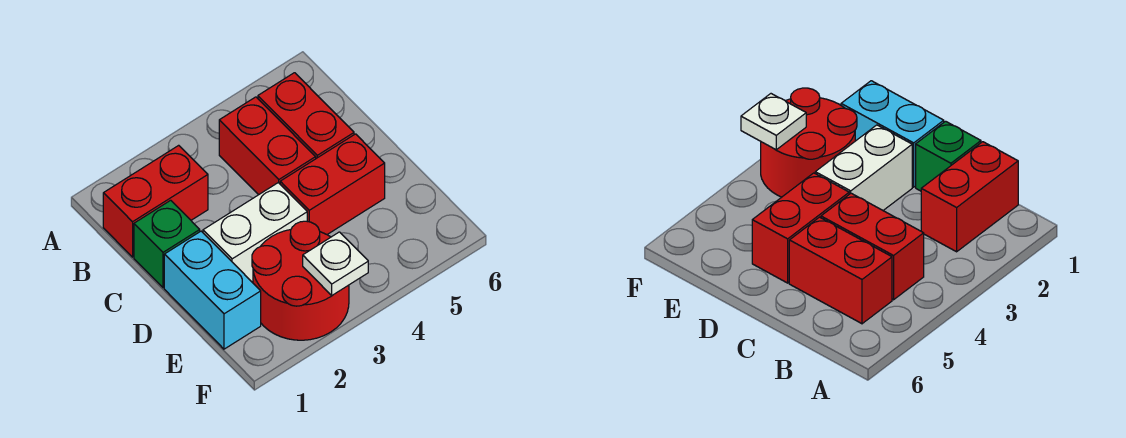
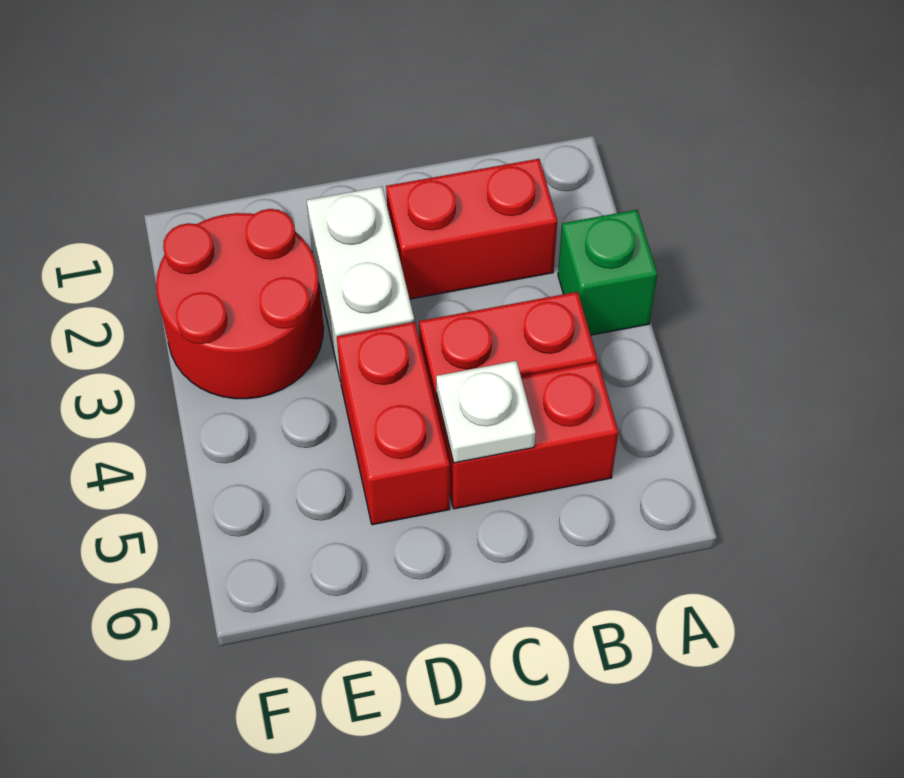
red 1x2 brick [103,145,208,257] -> red 1x2 brick turned to [386,159,557,299]
green 1x1 brick [134,200,200,288] -> green 1x1 brick moved to [558,210,657,335]
cyan 1x2 brick [164,231,261,349] -> none
white 1x1 plate [303,232,368,295] -> white 1x1 plate moved to [436,361,536,463]

